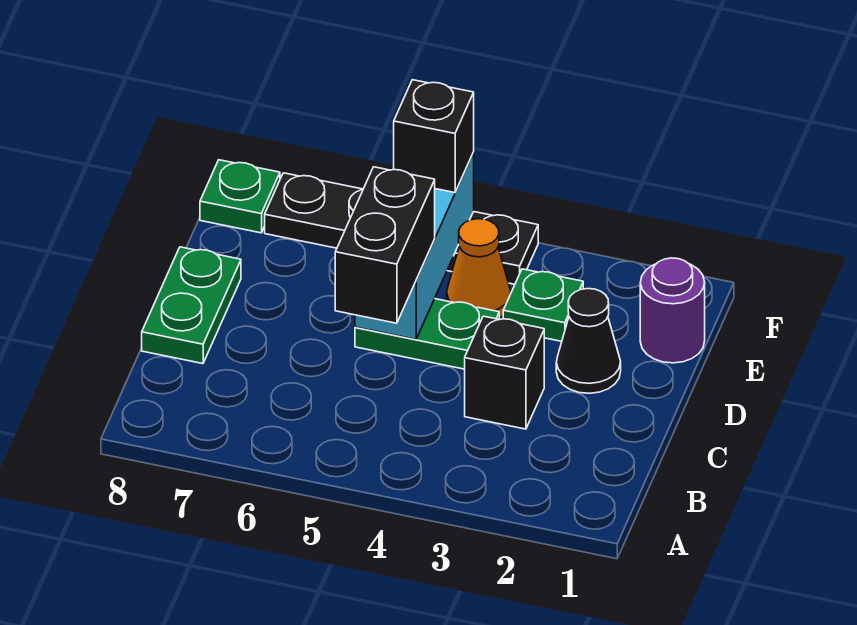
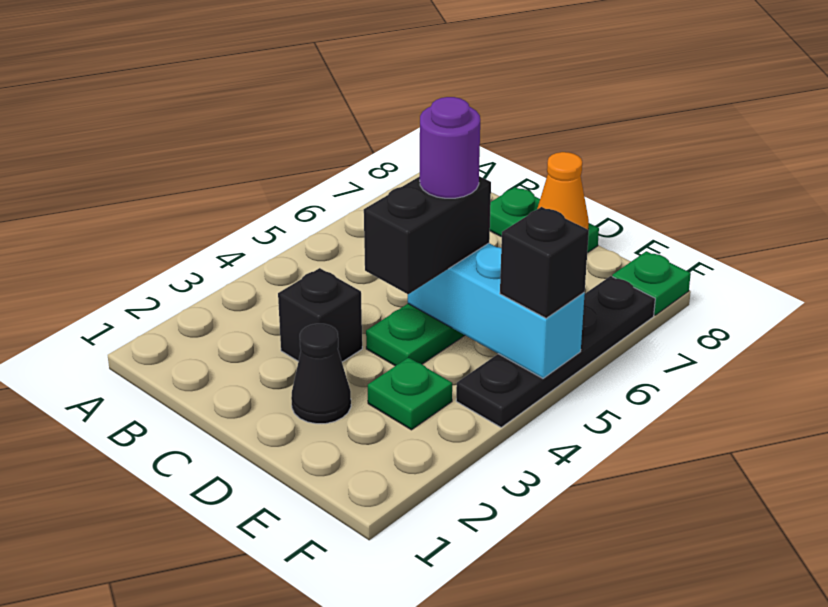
black 1x2 brick [335,167,435,323] -> black 1x2 brick turned to [364,176,491,294]
purple 1x1 round brick [640,258,705,363] -> purple 1x1 round brick moved to [420,97,480,198]
orange 1x1 cone [447,219,511,318] -> orange 1x1 cone moved to [537,152,589,229]

